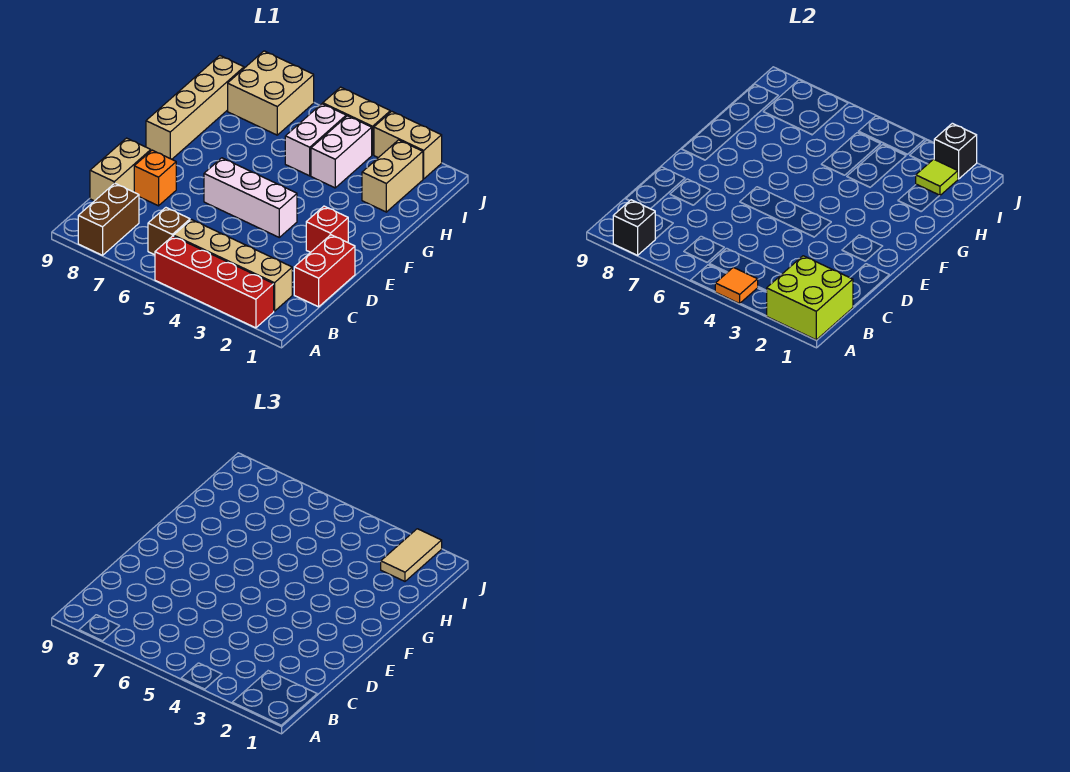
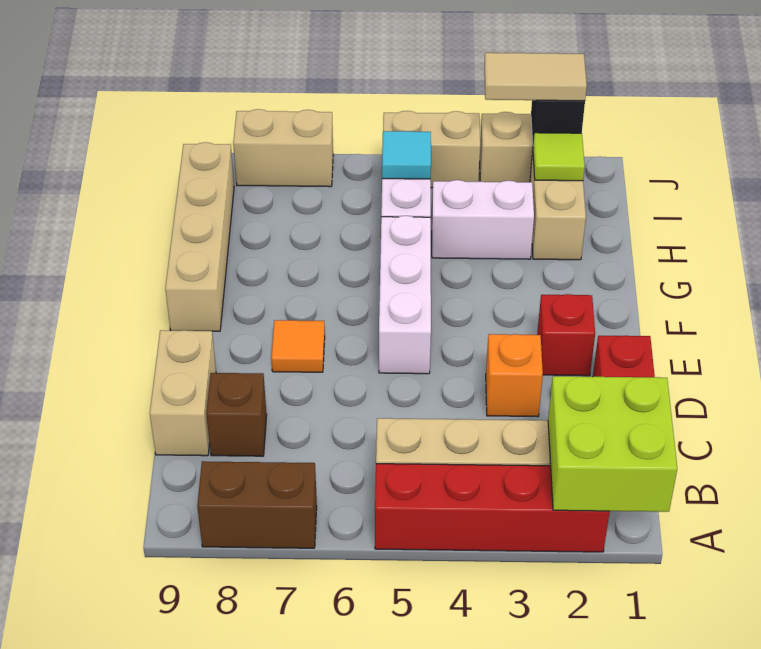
orange 1x1 tile [715,267,758,304] -> orange 1x1 tile moved to [271,320,325,372]
brown 1x2 brick [78,183,139,255] -> brown 1x2 brick turned to [197,461,317,548]
black 1x1 brick [613,200,655,255] -> none
brown 1x1 brick [148,208,190,255] -> brown 1x1 brick moved to [206,373,267,456]
orange 1x1 brick [134,150,176,206] -> orange 1x1 brick moved to [486,334,543,417]
white 1x3 brick [204,158,297,237] -> white 1x3 brick turned to [379,216,431,374]
white 1x2 brick [311,116,372,188] -> white 1x2 brick turned to [432,180,534,259]
tan 1x2 tile [381,529,442,581] -> tan 1x2 tile turned to [484,53,587,101]
none -> cyan 1x1 tile [382,131,431,179]
tan 2x2 brick [228,51,314,135] -> tan 1x2 brick [233,109,333,187]

